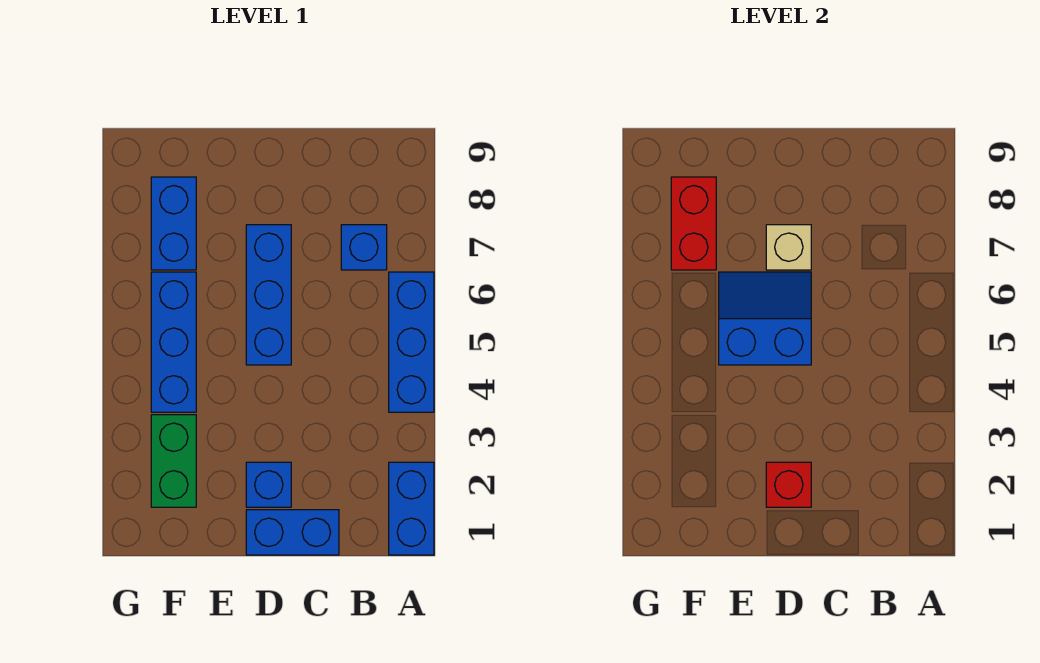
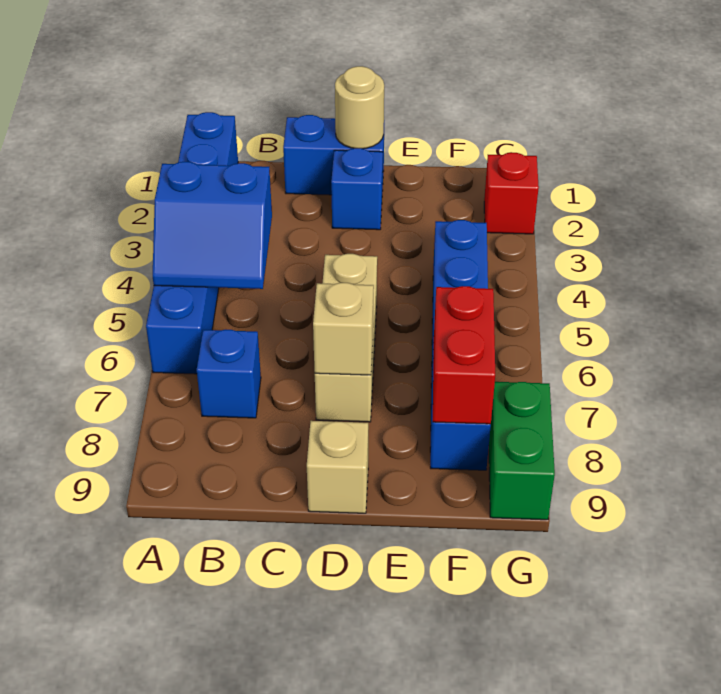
none -> tan 1x1 round brick [335,66,384,149]
red 1x1 brick [766,462,811,507] -> red 1x1 brick moved to [484,152,539,234]
blue 1x3 brick [246,225,291,365] -> tan 1x3 brick [315,254,377,422]
blue 2x2 slope [719,272,811,365] -> blue 2x2 slope moved to [153,162,272,289]
none -> tan 1x1 brick [307,421,368,513]
green 1x2 brick [151,415,196,507] -> green 1x2 brick moved to [489,382,555,520]

